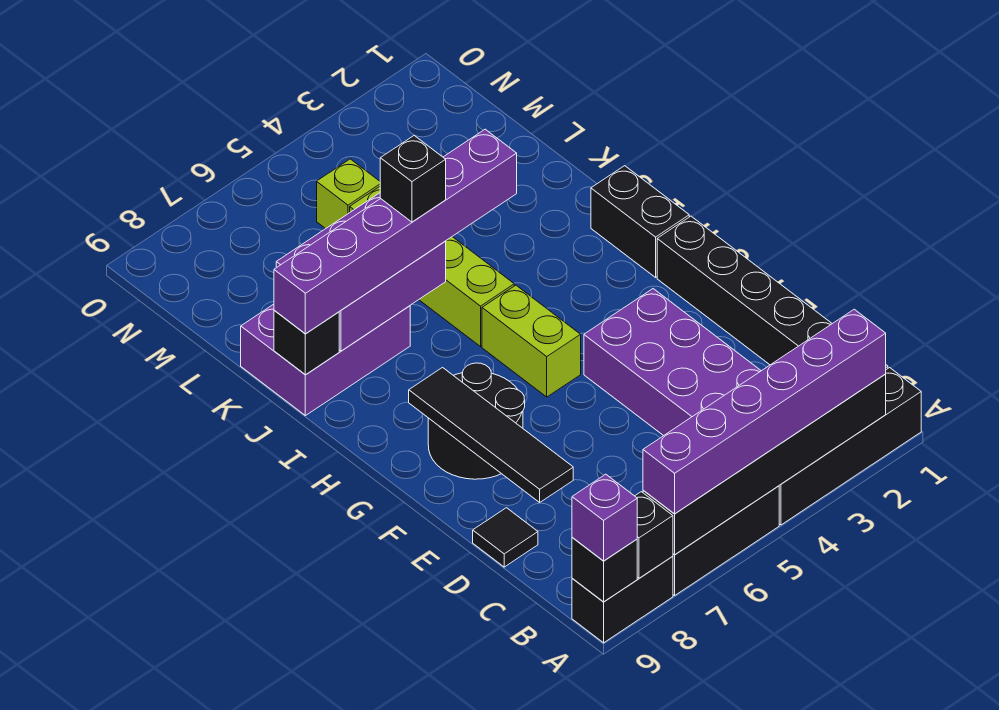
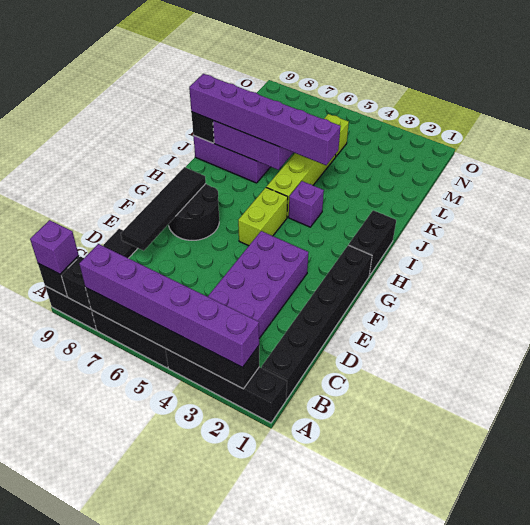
none -> purple 1x1 brick [289,181,324,227]
black 1x1 brick [380,135,446,222] -> none

